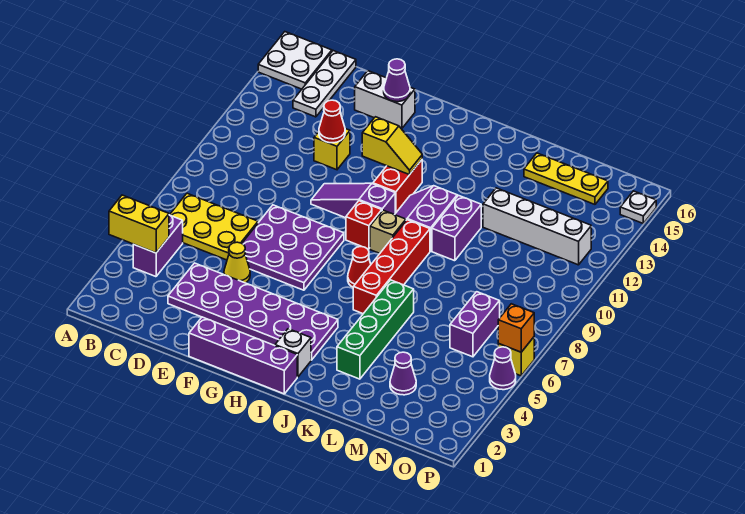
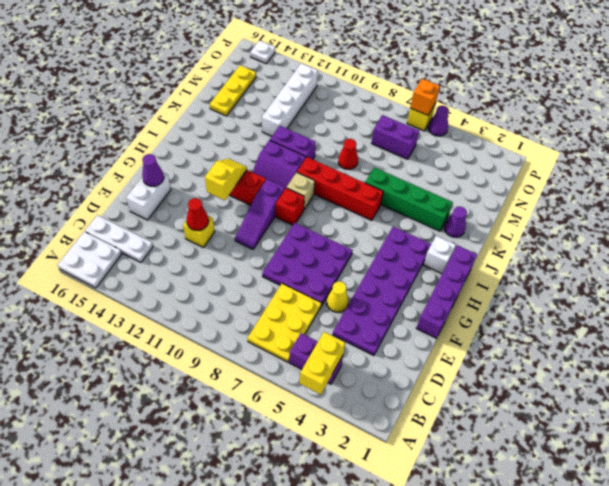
red 1x1 cone [348,247,371,287] -> red 1x1 cone moved to [338,139,358,169]
purple 1x1 cone [390,352,416,395] -> purple 1x1 cone moved to [444,206,467,237]

